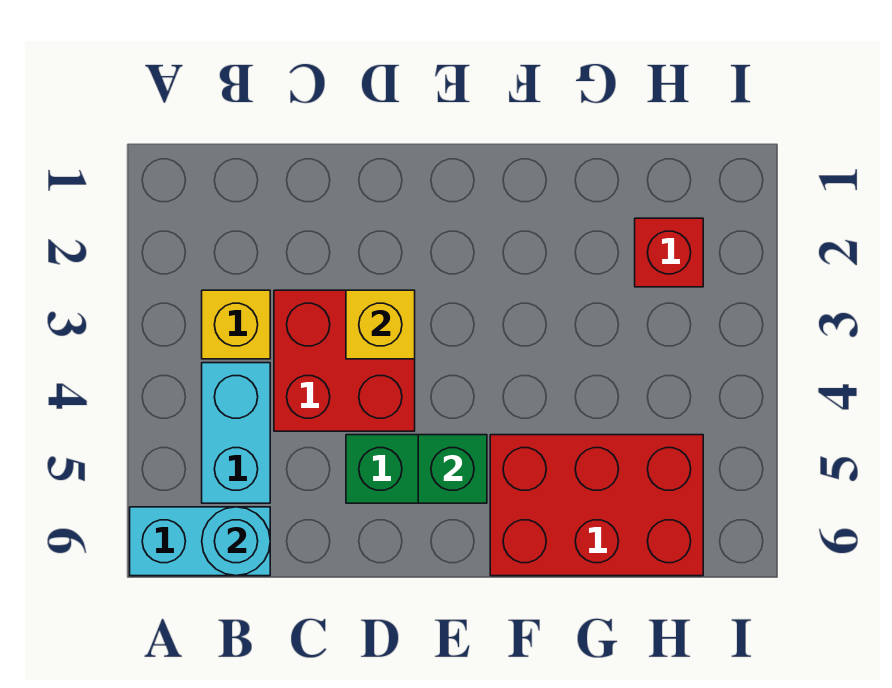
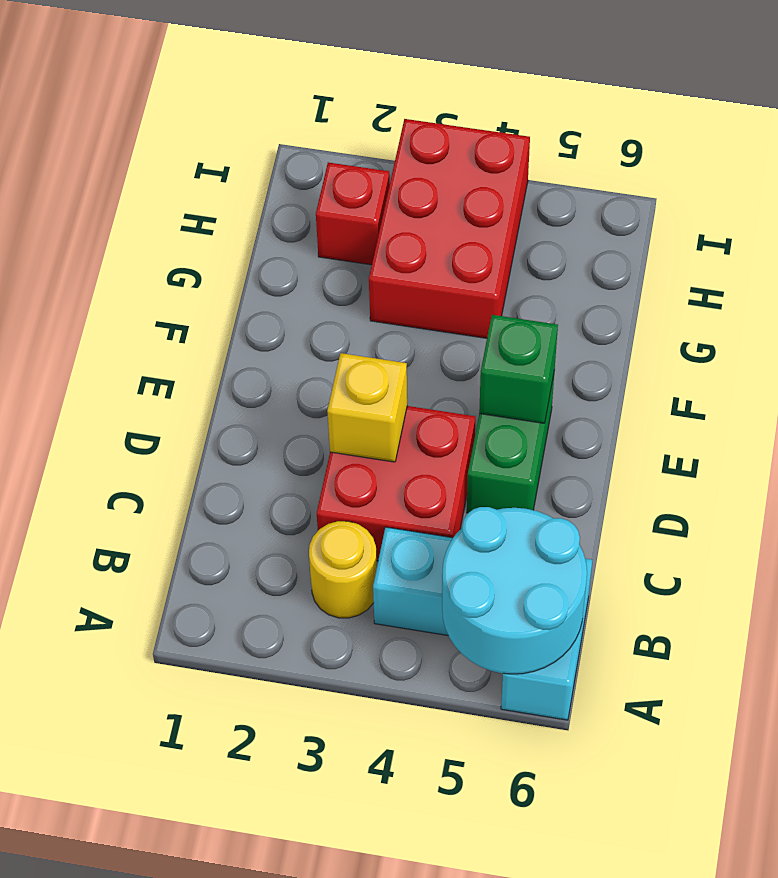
yellow 1x1 brick [202,290,270,359] -> yellow 1x1 round brick [309,521,377,618]
cyan 1x1 round brick [202,507,270,576] -> cyan 2x2 round brick [442,507,587,674]
red 2x3 brick [490,435,703,576] -> red 2x3 brick moved to [369,119,530,338]

